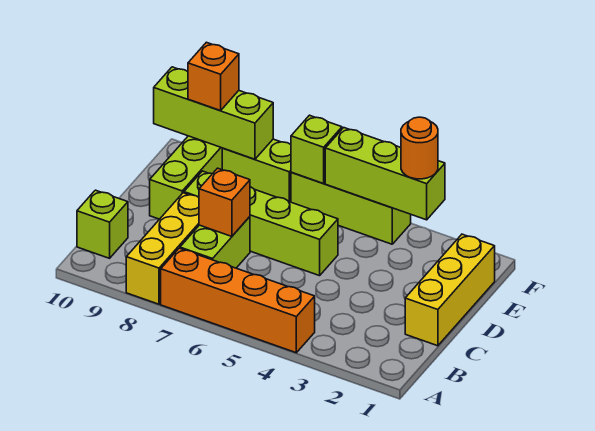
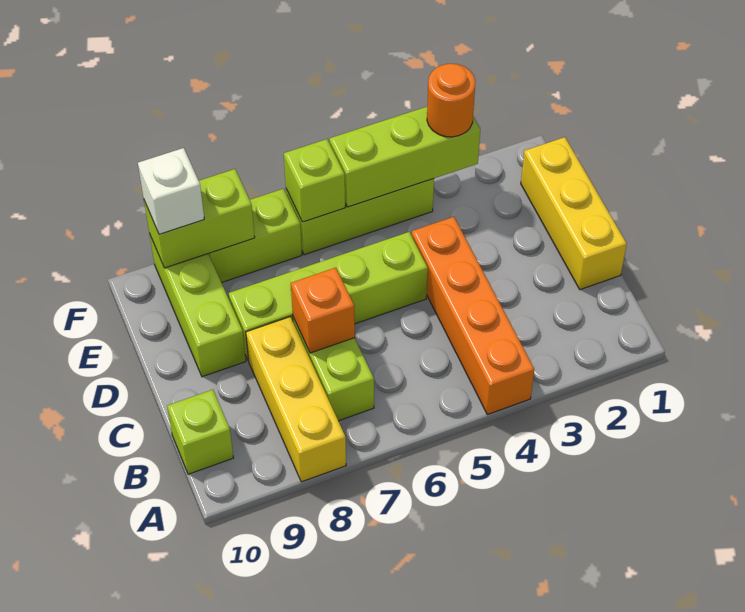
orange 1x4 brick [161,248,315,353] -> orange 1x4 brick turned to [412,217,534,415]
lime 1x3 brick [154,67,273,159] -> lime 1x2 brick [144,169,255,268]
orange 1x1 brick [188,42,239,111] -> white 1x1 brick [138,148,204,234]

